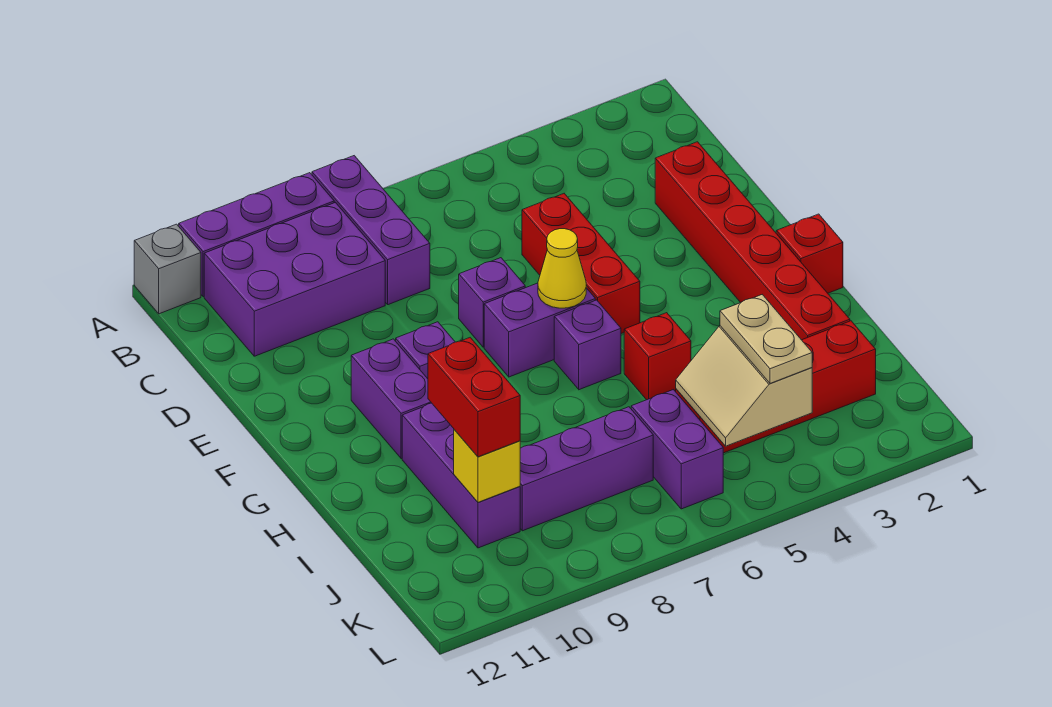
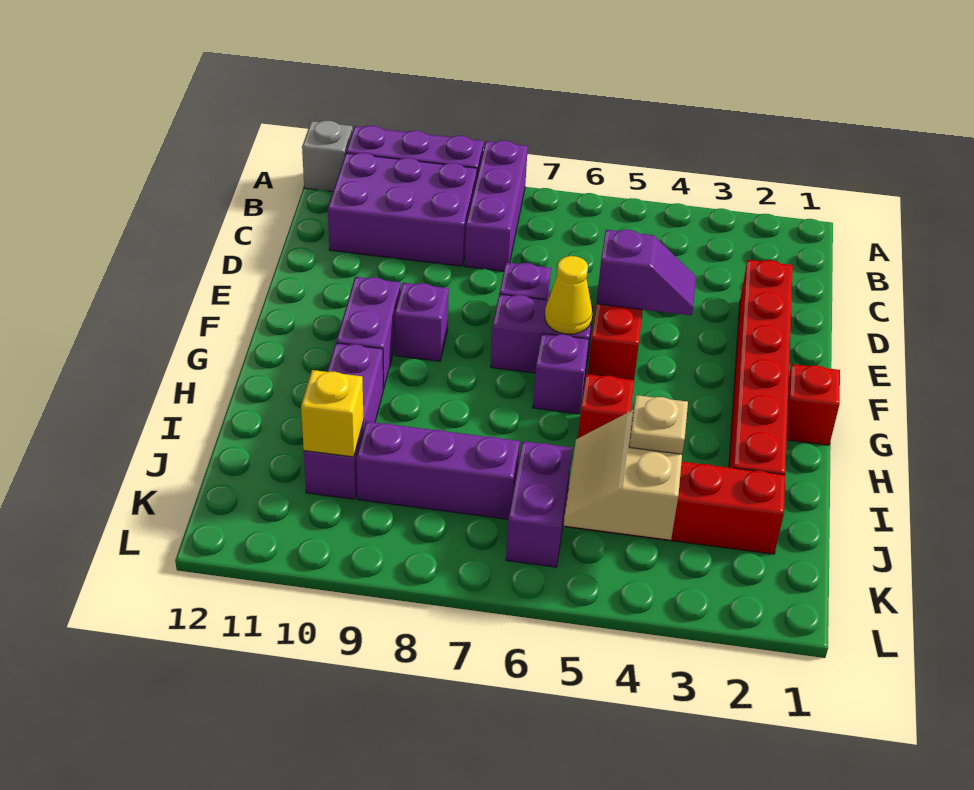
none -> purple 1x2 slope [597,230,696,315]
red 1x2 brick [428,338,520,457] -> none
tan 1x2 plate [720,295,812,383] -> tan 1x1 plate [629,395,688,454]

